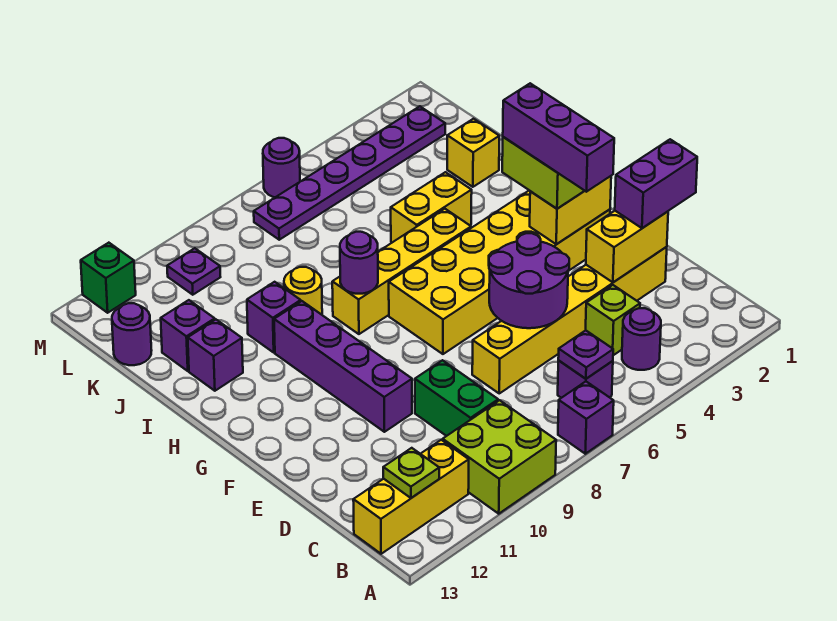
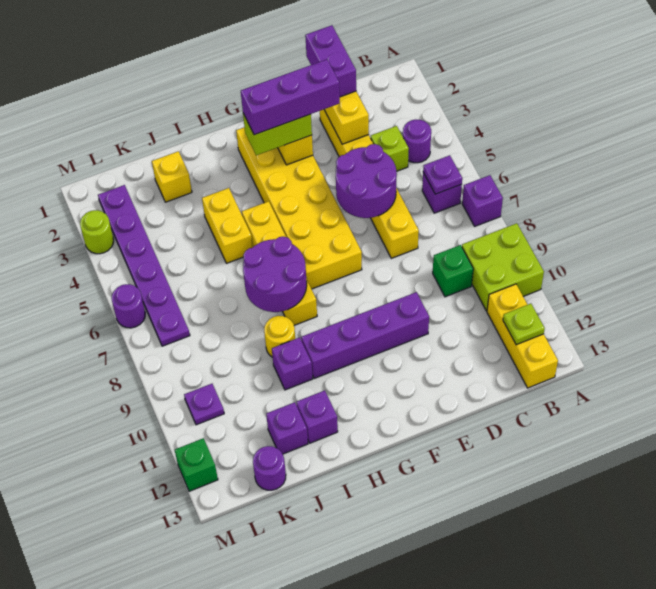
green 1x2 brick [415,360,498,436] -> green 1x1 brick [433,245,473,297]
purple 1x1 round brick [340,232,378,294] -> purple 2x2 round brick [243,237,307,312]
none -> lime 1x1 round brick [80,210,114,254]

